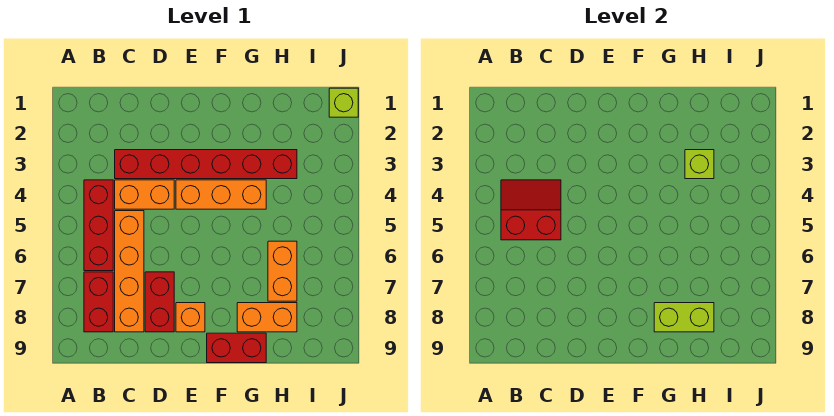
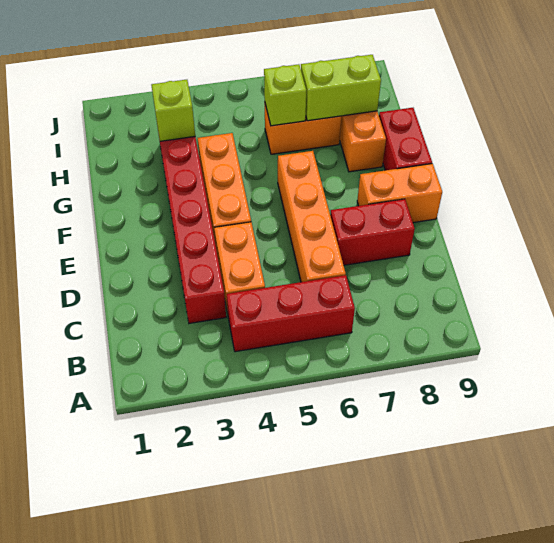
red 2x2 slope [501,180,561,240] -> none
red 1x2 brick [84,272,113,332] -> none
orange 1x4 brick [115,211,144,332] -> orange 1x4 brick turned to [278,151,346,282]
orange 1x1 brick [176,303,205,332] -> orange 1x2 brick [357,164,442,223]
lime 1x2 brick [654,303,714,332] -> lime 1x2 brick turned to [301,55,381,121]
lime 1x1 brick [329,88,358,117] -> lime 1x1 brick moved to [264,64,306,126]

